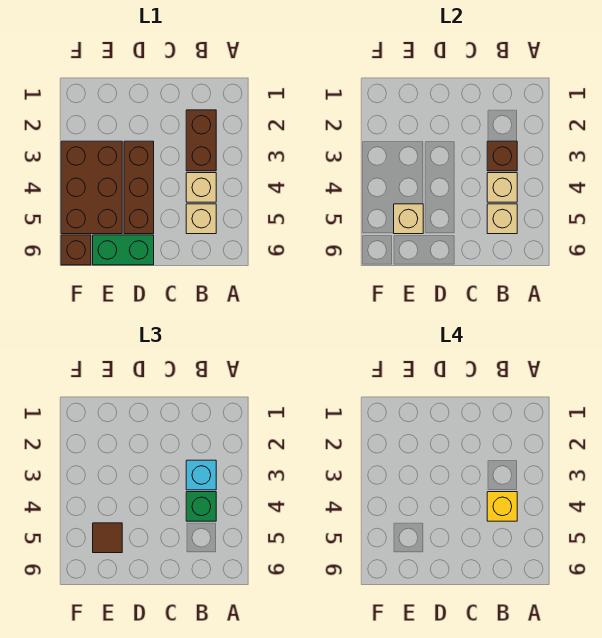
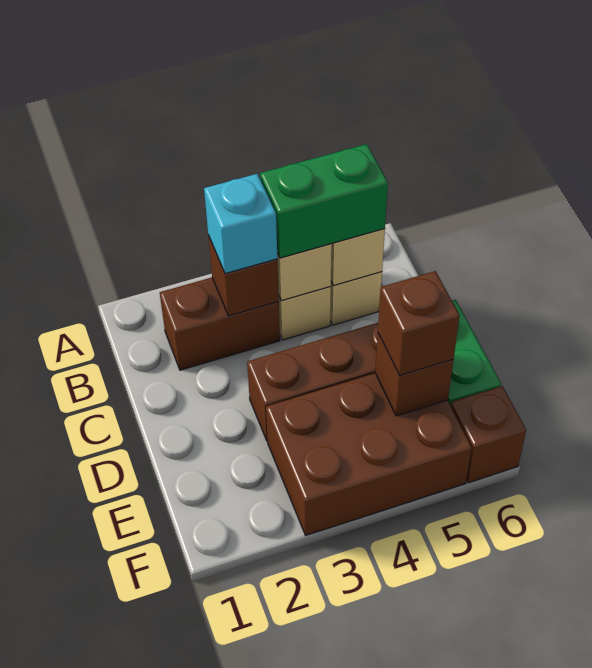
green 1x1 brick [186,492,216,521] -> green 1x2 brick [260,144,388,258]
yellow 1x1 brick [487,492,517,521] -> none
tan 1x1 brick [394,204,423,234] -> brown 1x1 brick [375,333,453,416]
brown 1x1 tile [93,523,122,553] -> brown 1x1 brick [378,271,460,376]

